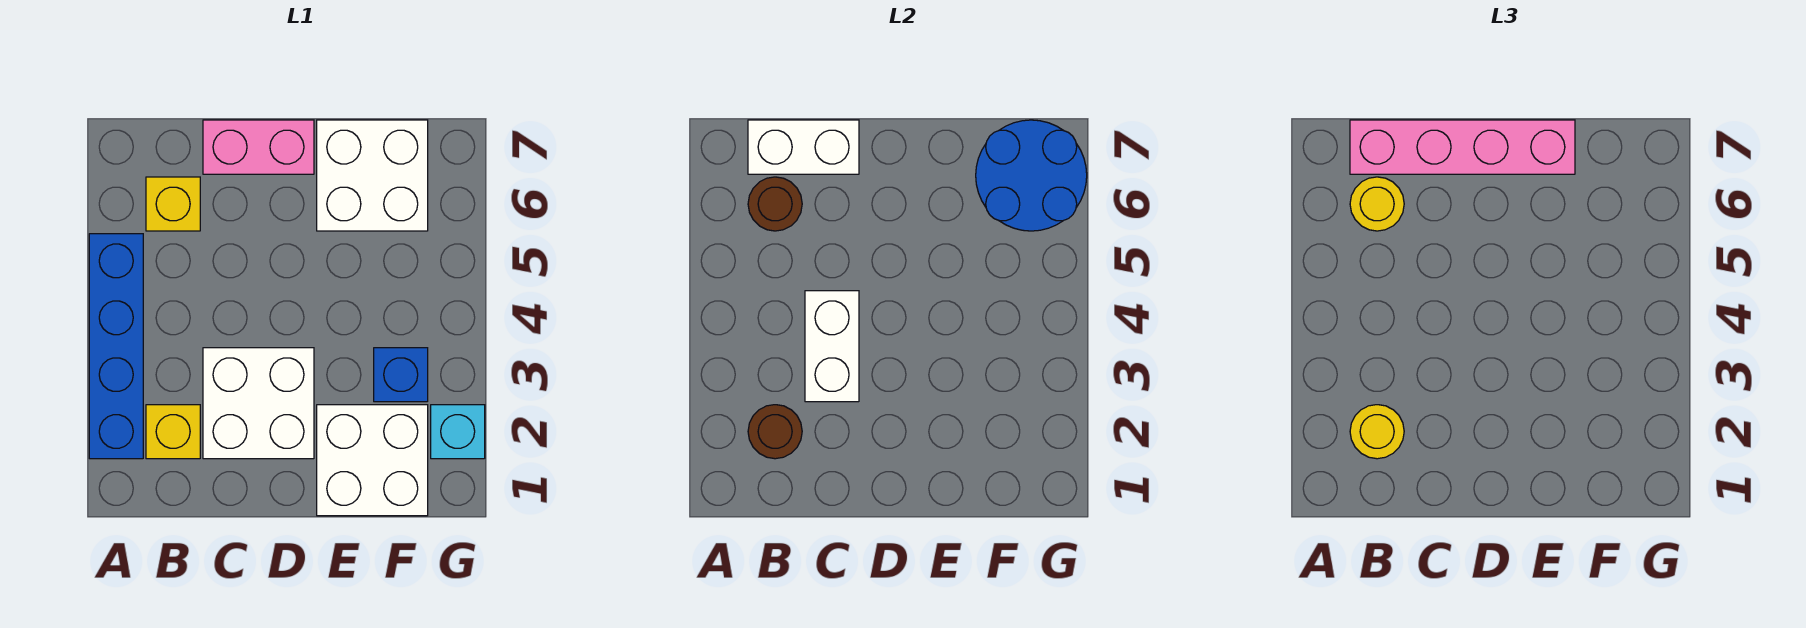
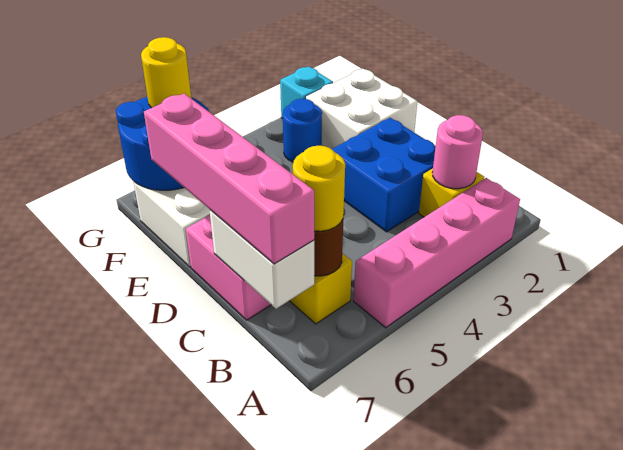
blue 1x4 brick [89,234,143,459] -> pink 1x4 brick [354,178,520,328]
brown 1x1 round brick [748,405,802,459] -> pink 1x1 round brick [433,115,483,189]
yellow 1x1 round brick [1350,405,1404,459] -> yellow 1x1 round brick moved to [141,37,191,108]
white 2x2 brick [203,348,314,459] -> blue 2x2 brick [332,118,436,232]
white 1x2 brick [805,291,859,402] -> none
blue 1x1 brick [374,348,428,402] -> blue 1x1 round brick [283,99,322,162]

